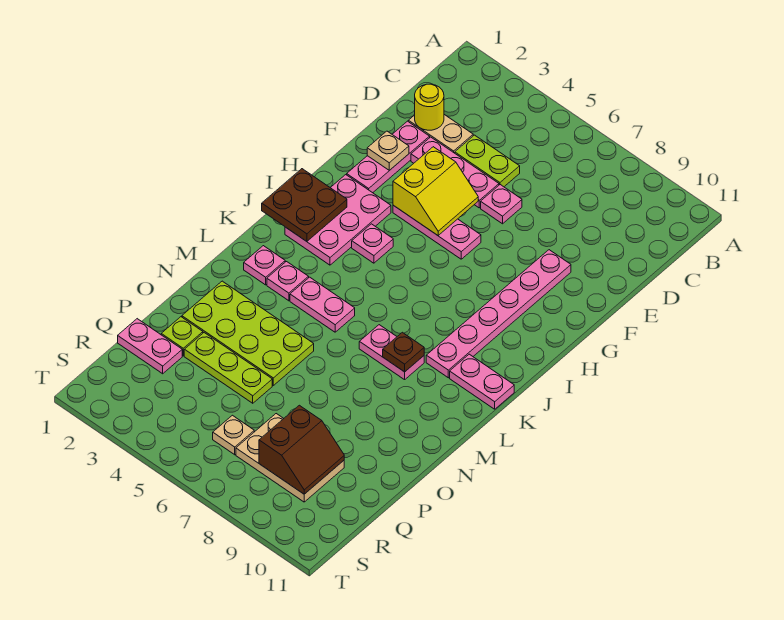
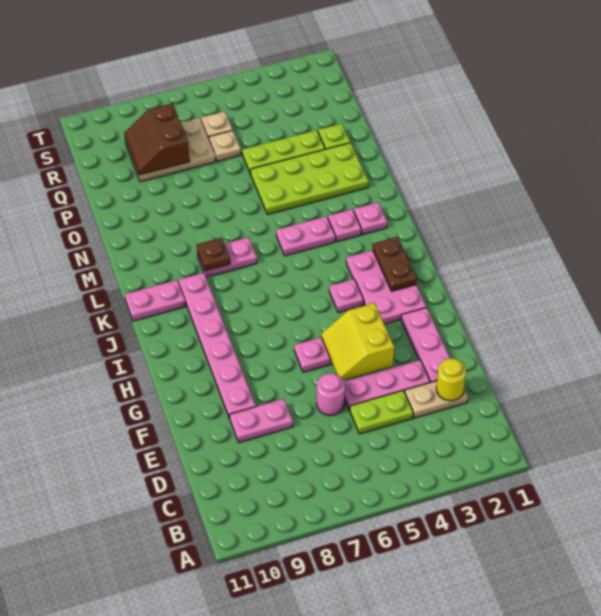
pink 1x1 plate [481,185,522,224] -> pink 1x1 round brick [317,373,345,415]
tan 1x1 plate [367,131,409,170] -> tan 1x1 plate moved to [209,130,241,162]
brown 2x2 plate [262,169,347,241] -> brown 1x2 plate [373,237,417,291]
pink 1x2 plate [118,319,182,374] -> pink 1x2 plate moved to [230,399,293,443]

